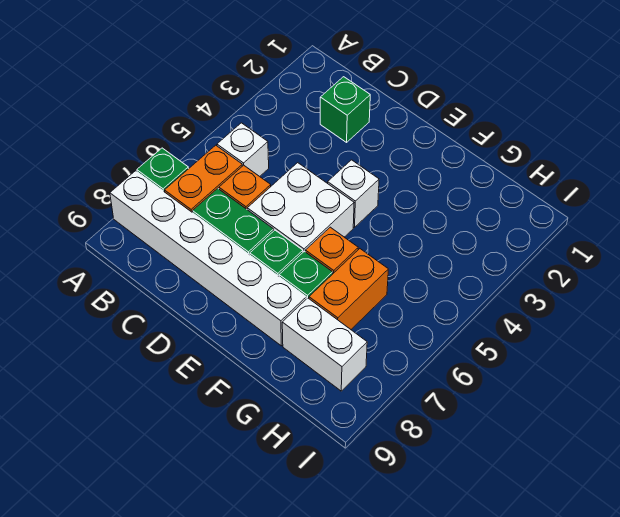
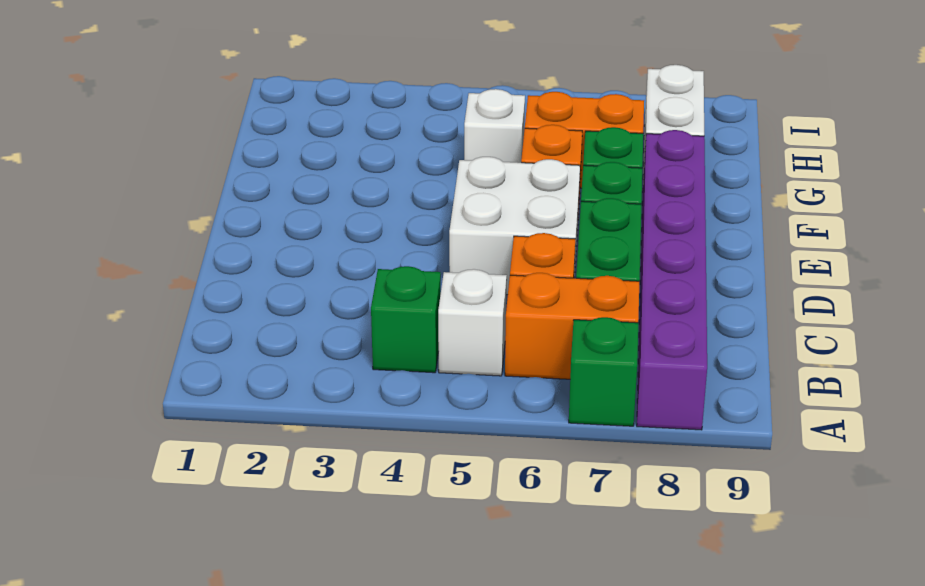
white 1x6 brick [110,171,306,346] -> purple 1x6 brick [637,130,707,430]
green 1x1 brick [320,77,370,142] -> green 1x1 brick moved to [371,266,441,373]
white 1x1 brick [328,160,379,227] -> white 1x1 brick moved to [464,89,525,163]

